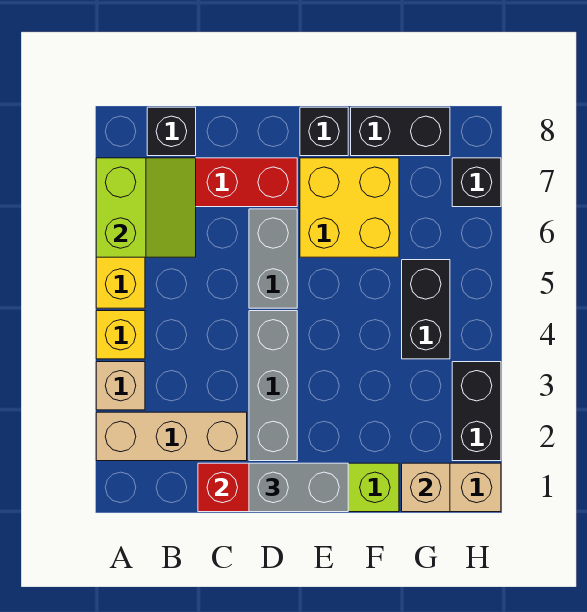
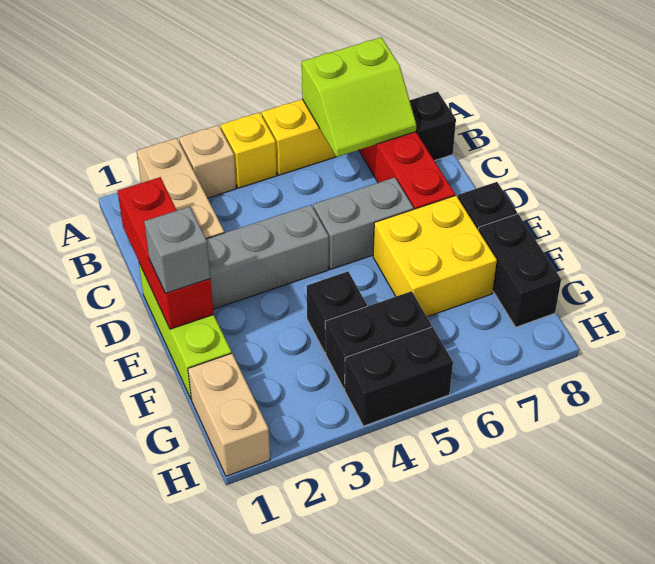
grey 1x2 brick [249,463,348,512] -> grey 1x1 brick [144,206,210,293]
tan 1x1 brick [402,463,450,512] -> none
black 1x2 brick [452,362,501,461] -> black 1x2 brick moved to [345,327,453,426]
black 1x1 brick [452,158,501,207] -> black 1x1 brick moved to [307,271,367,352]

